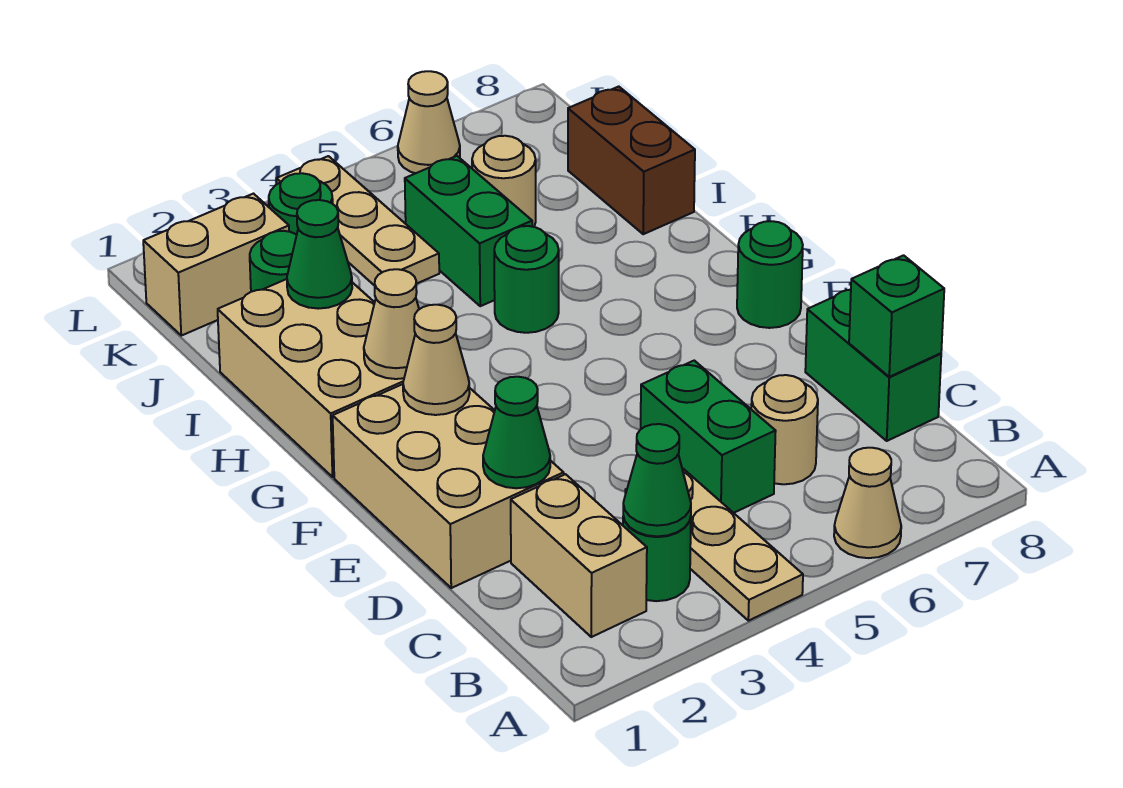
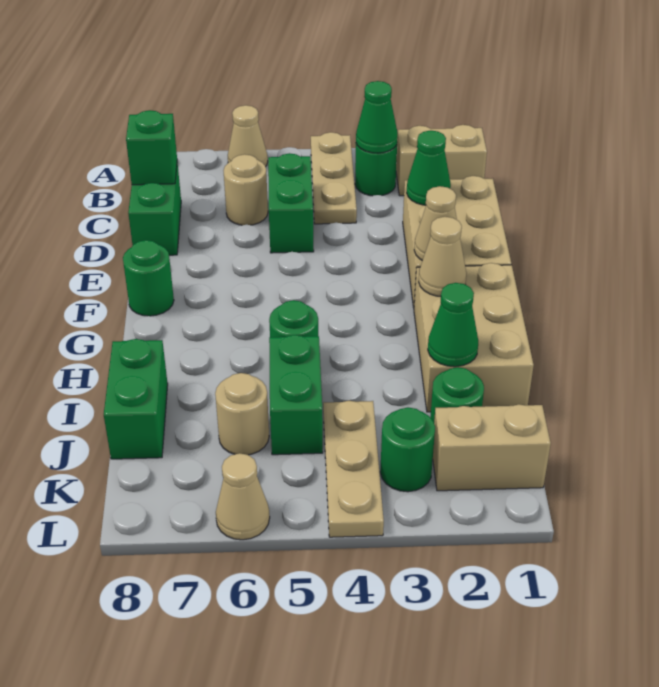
tan 1x2 brick [511,474,647,637] -> tan 1x2 brick turned to [396,125,487,196]
brown 1x2 brick [568,87,695,234] -> green 1x2 brick [104,339,168,459]

